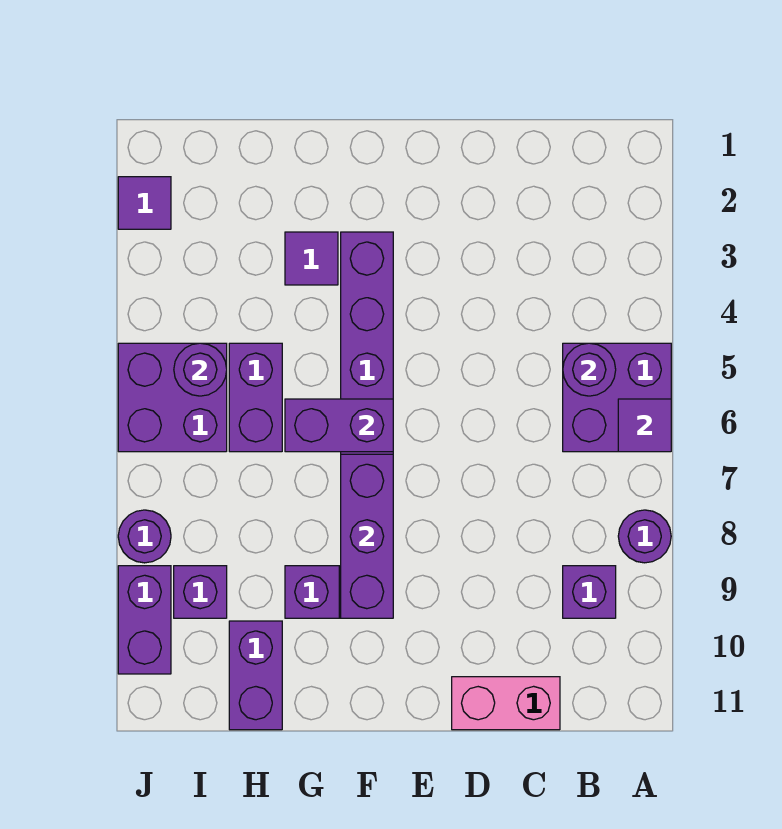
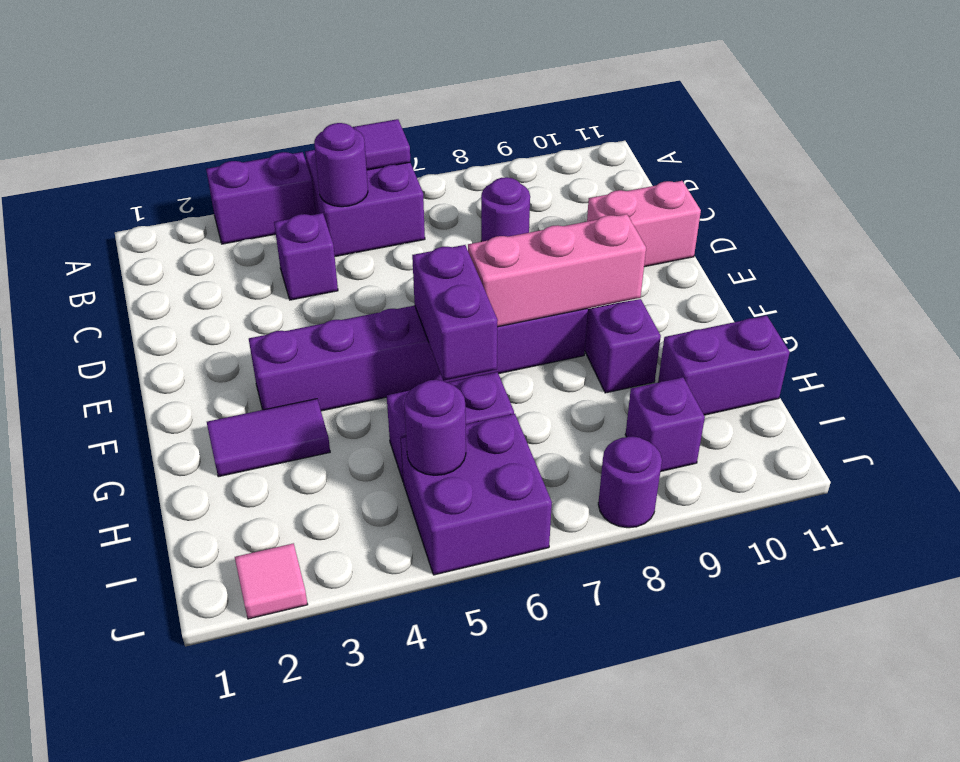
purple 1x1 round brick [618,510,671,563] -> purple 1x1 round brick moved to [481,177,530,242]
purple 1x1 brick [563,566,616,618] -> purple 1x1 brick moved to [274,213,338,300]
pink 1x2 brick [452,677,560,730] -> pink 1x2 brick turned to [587,181,701,267]
purple 1x3 brick [341,454,393,618] -> pink 1x3 brick [468,214,646,327]
purple 1x1 tile [285,232,338,285] -> purple 1x2 tile [207,399,330,477]
purple 1x1 tile [118,177,171,229] -> pink 1x1 tile [235,543,308,619]
purple 1x2 brick [118,566,171,674] -> purple 1x2 brick moved to [206,152,316,244]

